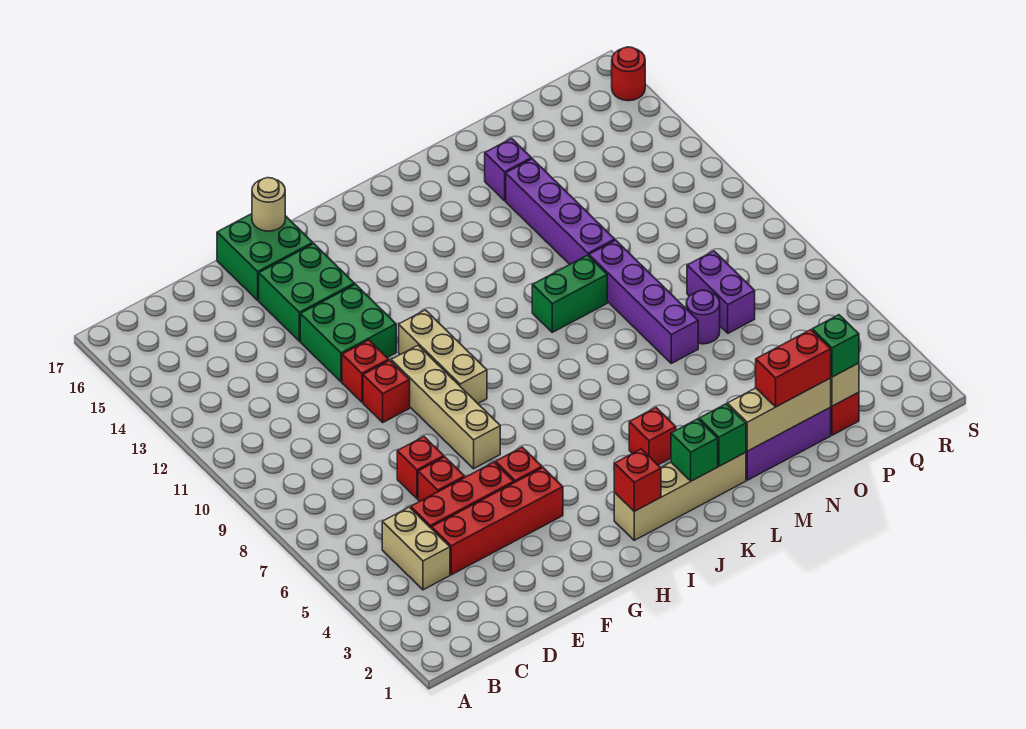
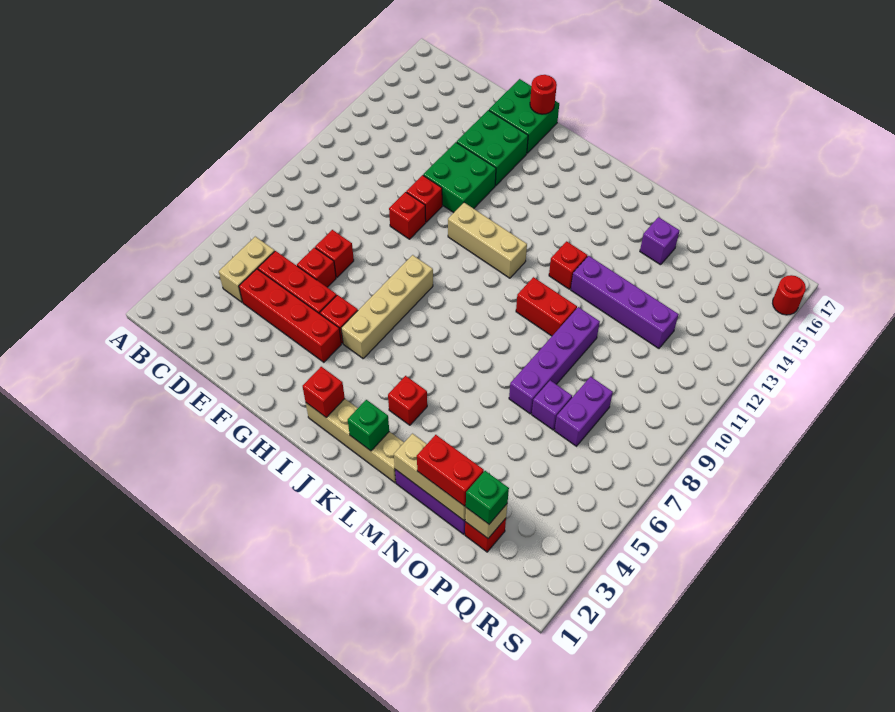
tan 1x4 brick [391,346,500,469] -> tan 1x4 brick moved to [341,255,433,358]
tan 1x1 round brick [252,178,285,231] -> red 1x1 round brick [530,75,557,114]
tan 1x3 brick [399,310,487,403] -> tan 1x3 brick turned to [448,203,527,278]
green 1x1 brick [699,404,746,466] -> none
green 1x2 brick [532,255,607,332] -> red 1x2 brick [516,277,577,336]
none -> red 1x1 brick [549,241,587,289]
purple 1x4 brick [506,159,615,264] -> purple 1x4 brick turned to [571,256,679,348]
purple 1x1 round brick [686,290,720,344] -> purple 1x1 brick [532,380,572,430]

